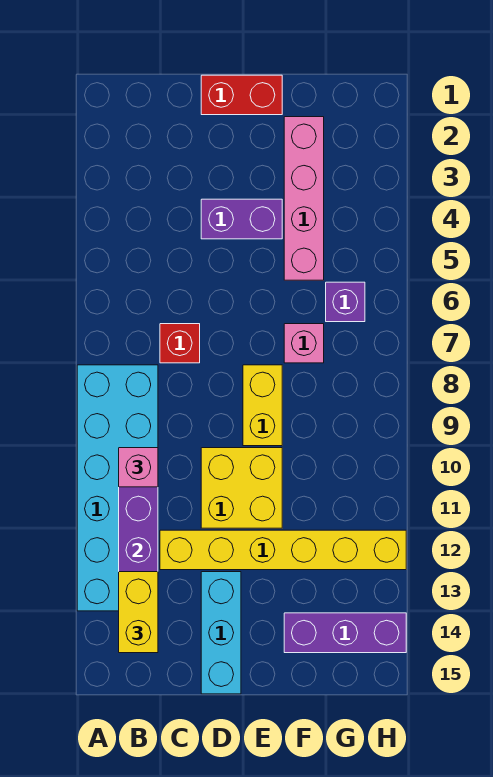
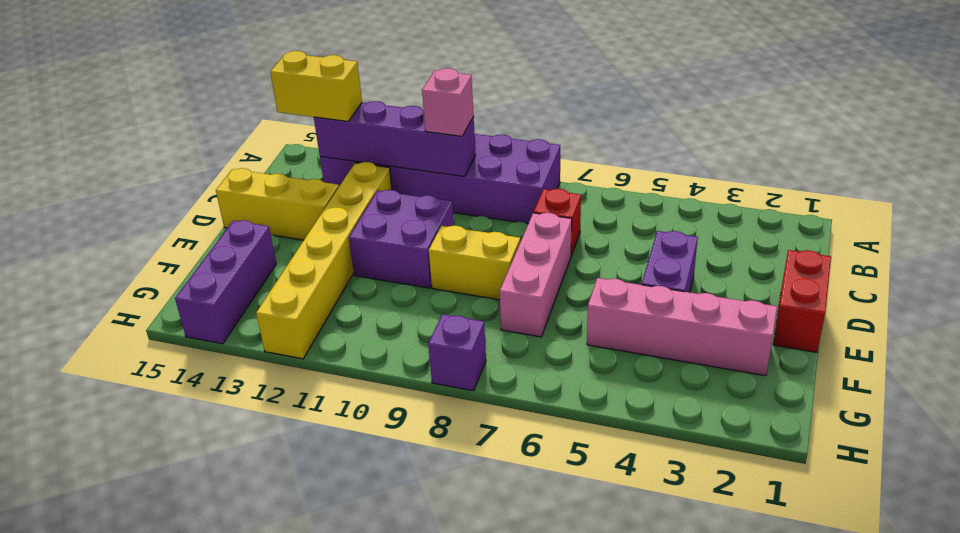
cyan 2x6 brick [77,365,158,611] -> purple 2x6 brick [320,134,560,224]
yellow 2x2 brick [201,448,282,528] -> purple 2x2 brick [349,190,454,288]
cyan 1x3 brick [201,572,241,694] -> yellow 1x3 brick [216,168,339,240]
pink 1x1 brick [284,324,324,363] -> pink 1x3 brick [500,213,572,337]
purple 1x1 brick [326,282,365,322] -> purple 1x1 brick moved to [428,314,486,391]

